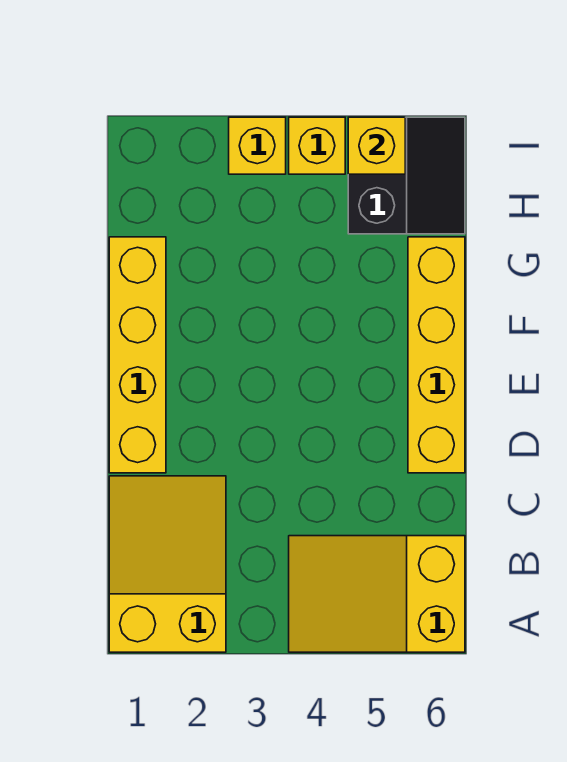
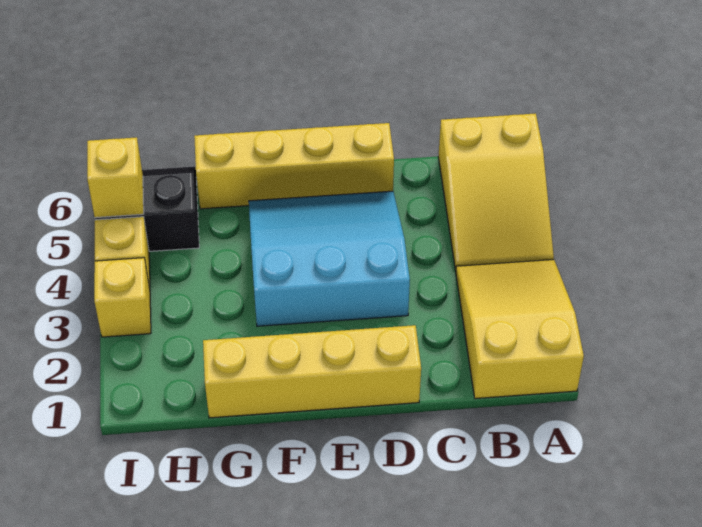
yellow 2x3 slope [109,476,226,652] -> yellow 2x3 slope turned to [456,260,584,399]
none -> cyan 3x3 slope [249,191,410,326]

